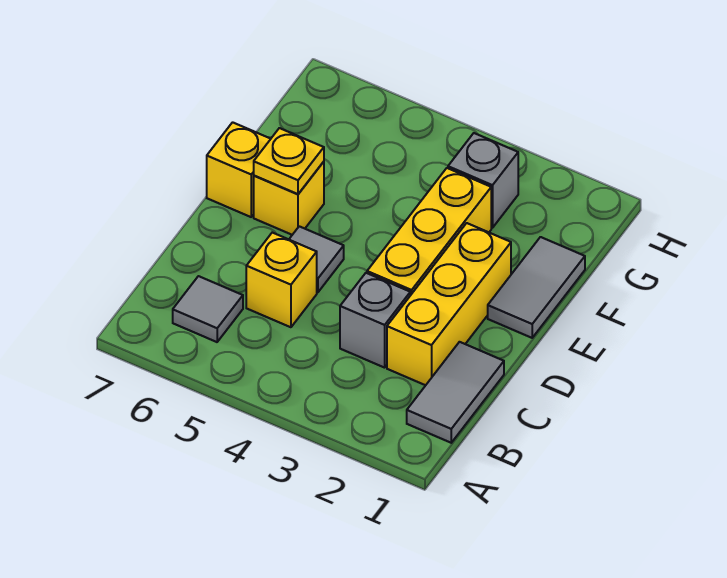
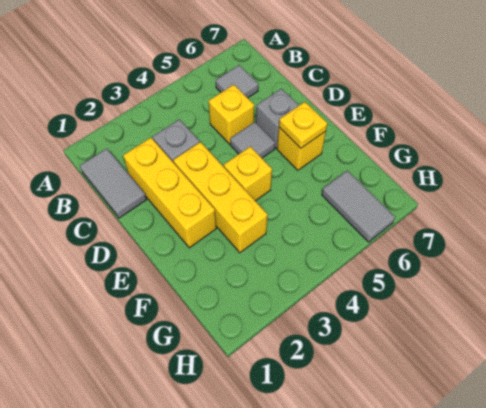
grey 1x2 tile [488,237,585,338] -> grey 1x2 tile moved to [322,170,395,242]
yellow 1x1 brick [207,122,270,217] -> yellow 1x1 brick moved to [224,146,272,201]
grey 1x1 brick [448,133,518,228] -> grey 1x1 brick moved to [256,89,299,148]

